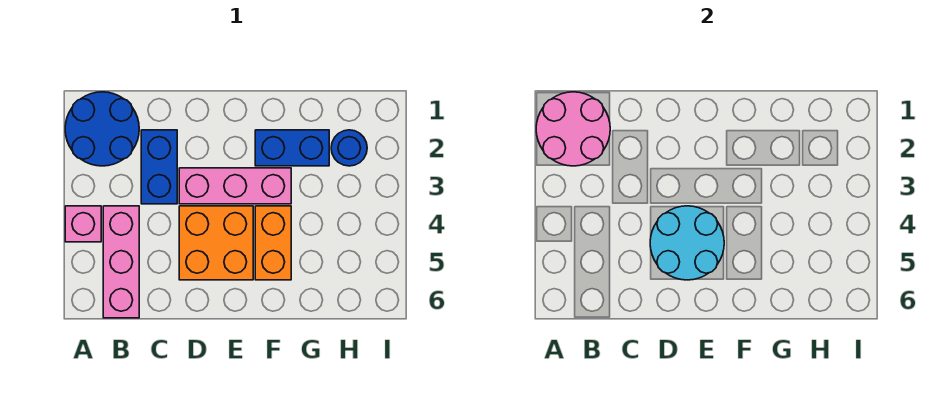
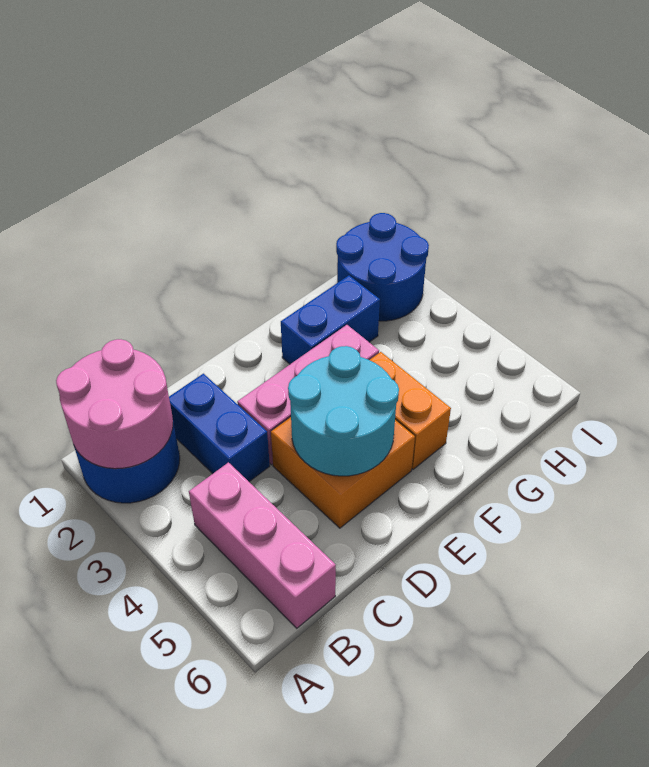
pink 1x1 brick [65,206,101,242] -> none
blue 1x1 round brick [331,130,367,166] -> blue 2x2 round brick [336,213,429,321]

